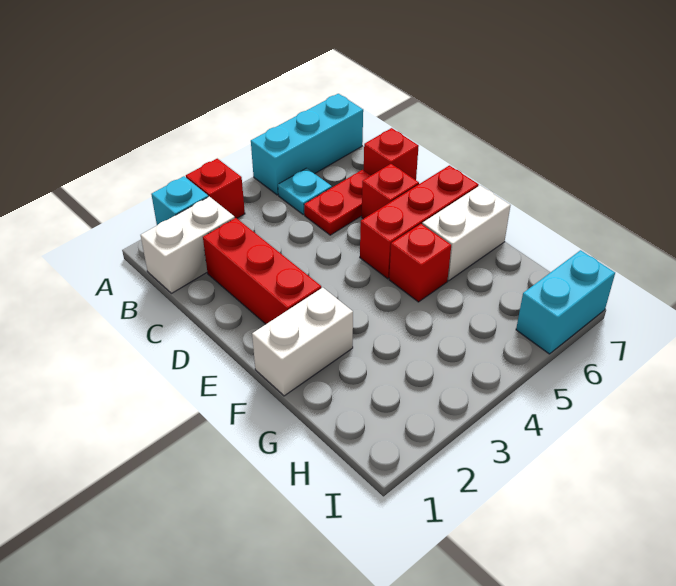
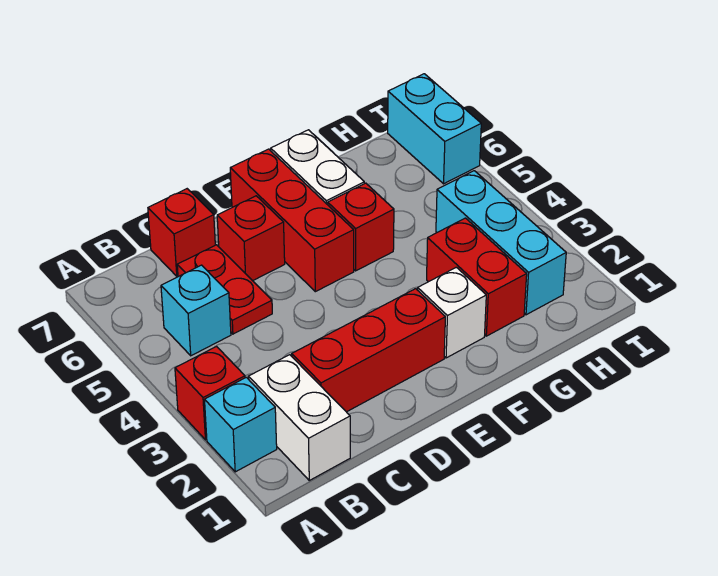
cyan 1x3 brick [251,94,363,195] -> cyan 1x3 brick moved to [436,171,566,315]
cyan 1x1 plate [278,168,332,215] -> cyan 1x1 brick [161,265,231,356]
white 1x2 brick [252,288,353,396] -> white 1x1 brick [418,267,486,358]
none -> red 1x2 brick [427,218,527,336]

